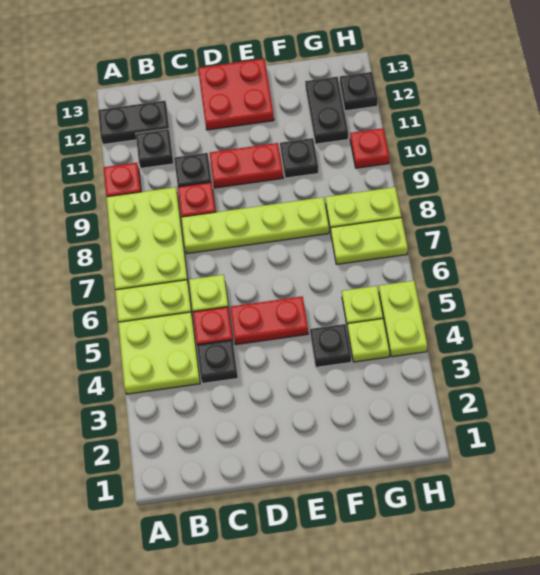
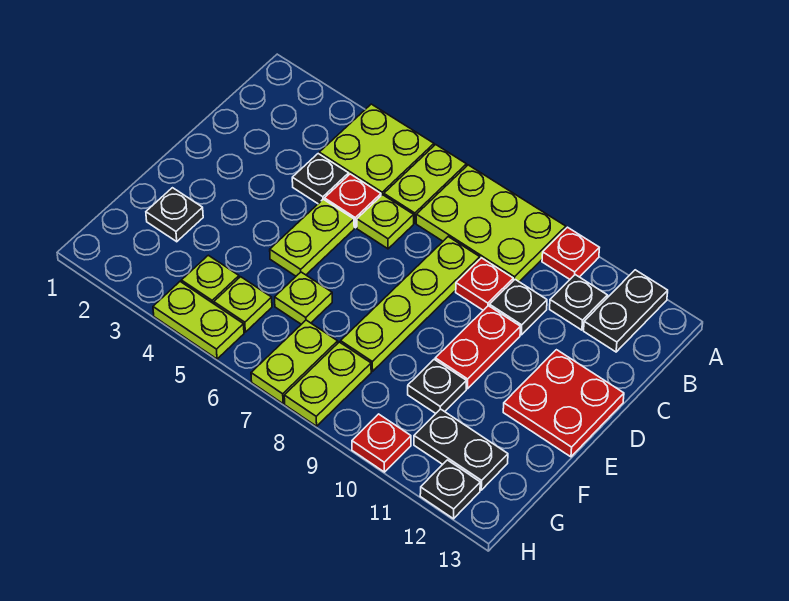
red 1x2 plate [230,296,308,345] -> lime 1x2 plate [270,199,354,276]
black 1x1 plate [310,324,351,367] -> black 1x1 plate moved to [146,188,203,242]
none -> lime 1x1 plate [275,272,332,324]

